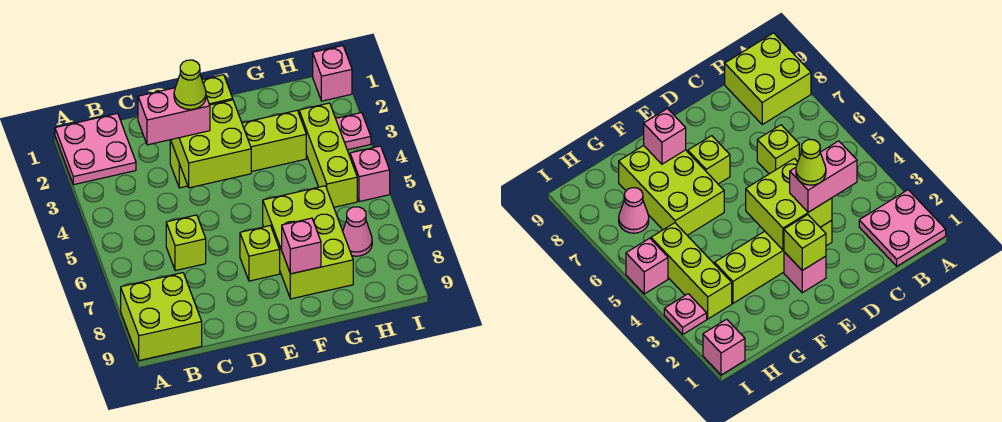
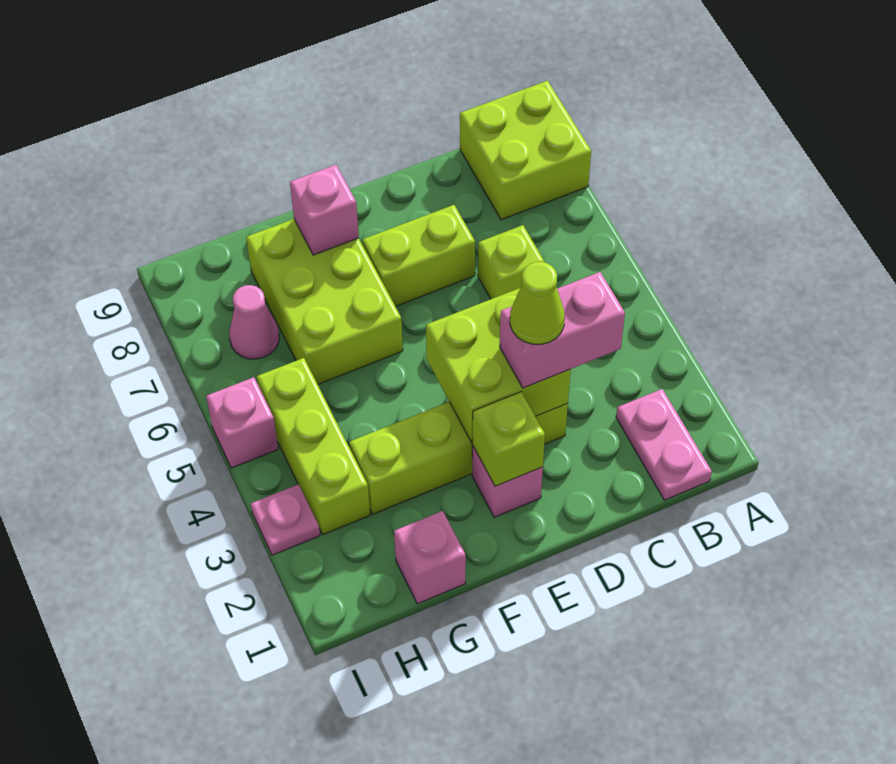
pink 2x2 plate [55,113,136,185] -> pink 1x2 plate [616,389,712,500]
lime 1x1 brick [240,226,280,281] -> lime 1x2 brick [362,205,475,306]
pink 1x1 brick [313,46,352,101] -> pink 1x1 brick moved to [394,511,466,604]

